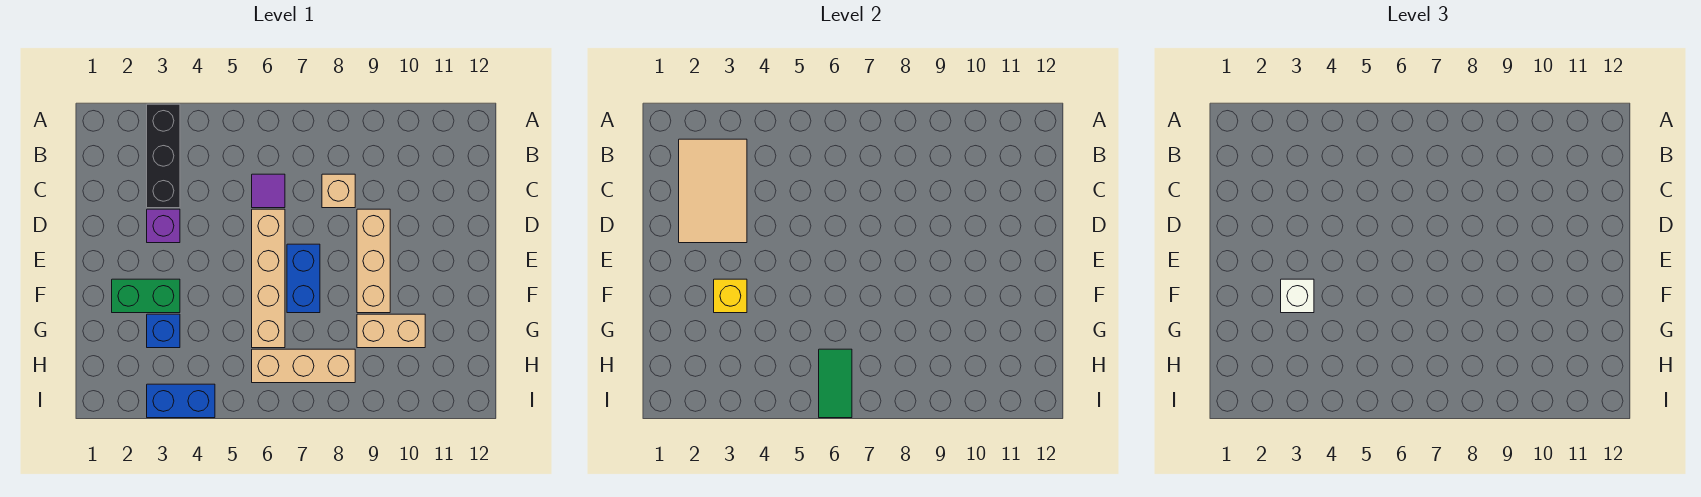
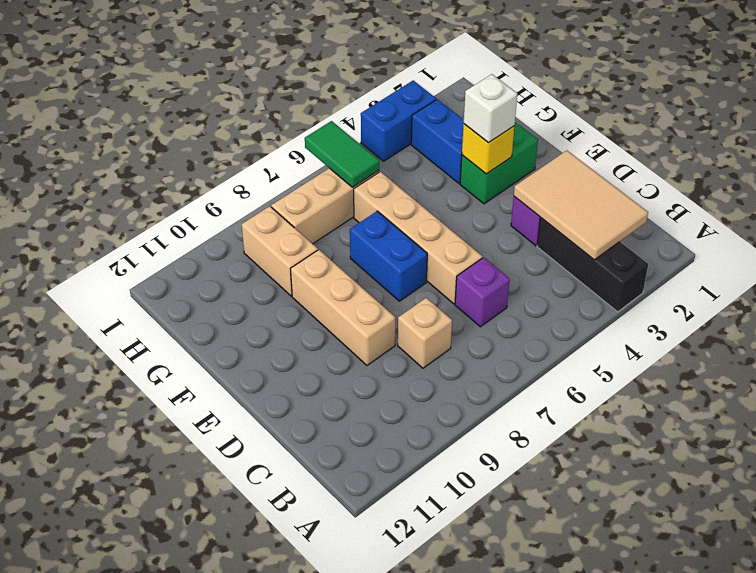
purple 1x1 tile [252,174,285,208] -> purple 1x1 brick [455,257,510,327]
blue 1x1 brick [147,314,180,348] -> blue 1x2 brick [411,99,464,183]
tan 1x2 brick [357,314,425,348] -> tan 1x2 brick turned to [242,206,318,296]

